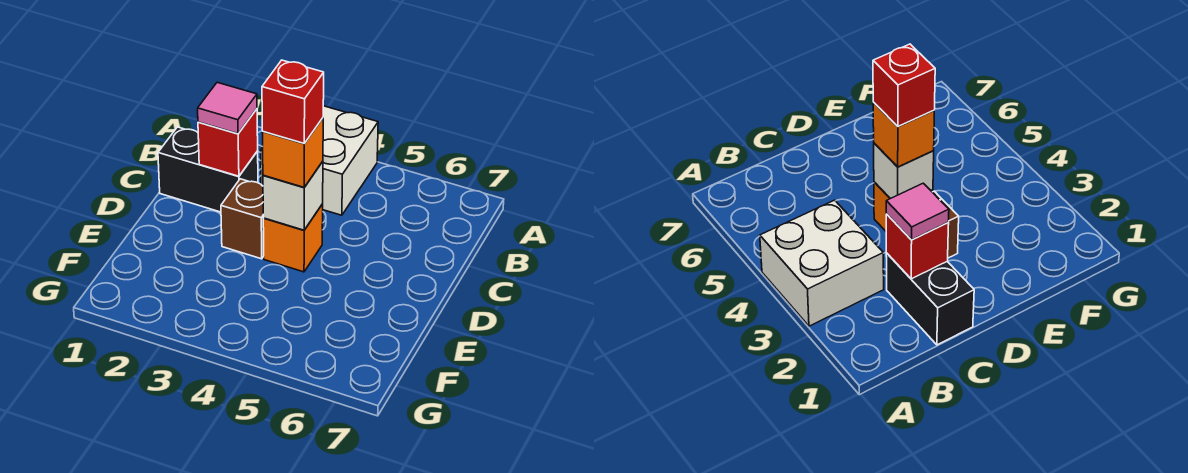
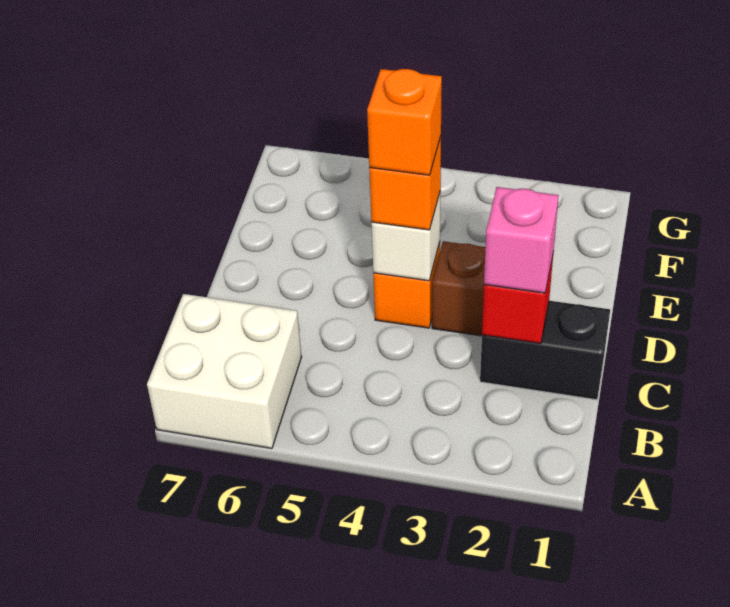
white 2x2 brick [261,106,378,215] -> white 2x2 brick moved to [147,294,302,448]
pink 1x1 tile [198,82,257,134] -> pink 1x1 brick [484,187,559,293]
red 1x1 brick [262,60,324,143] -> orange 1x1 brick [367,69,442,175]

